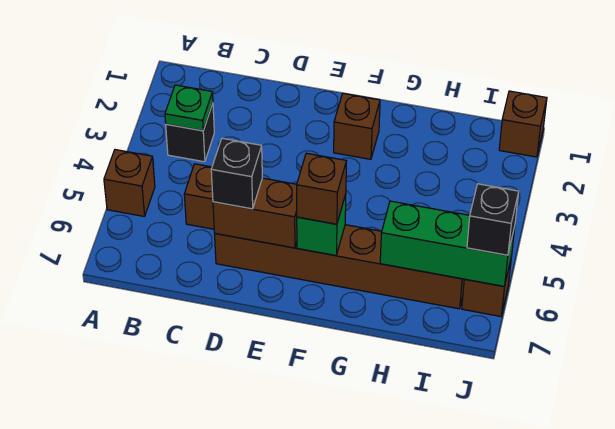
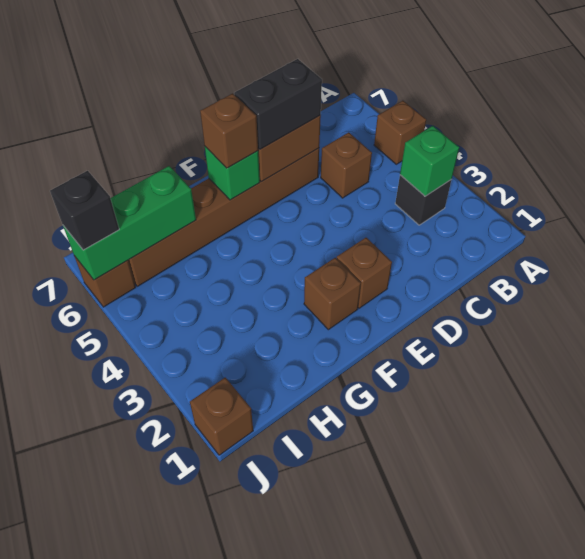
green 1x1 plate [165,85,213,131] -> green 1x1 brick [400,126,459,196]
black 1x1 brick [211,138,262,209] -> black 1x2 brick [234,59,322,149]
none -> brown 1x1 brick [337,238,392,308]

